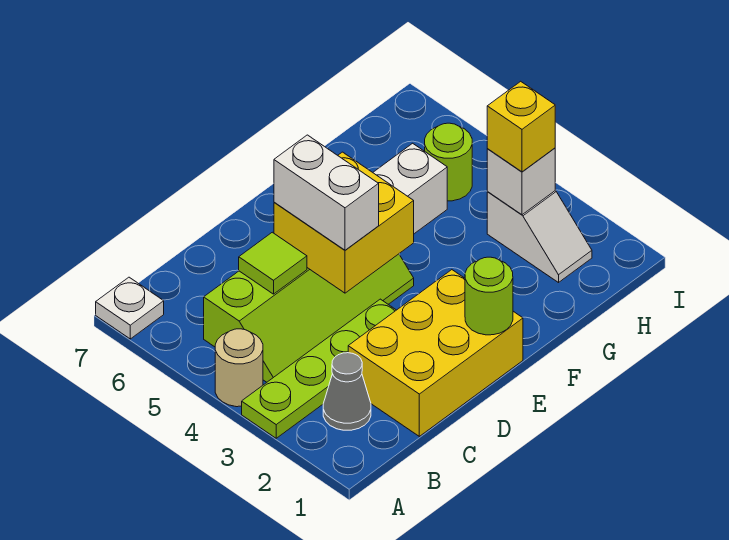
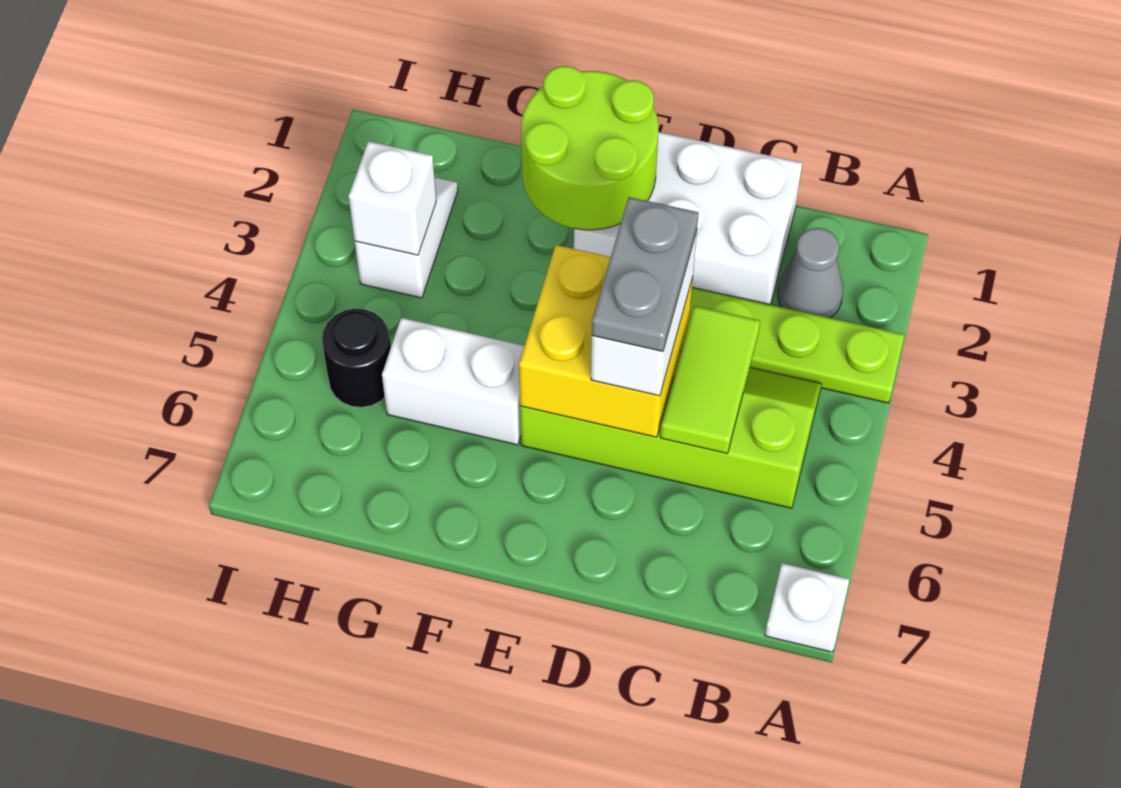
tan 1x1 round brick [215,329,263,407] -> none
yellow 2x3 brick [348,270,523,436] -> white 2x3 brick [574,132,802,305]
lime 1x1 tile [239,232,307,294] -> lime 1x2 tile [660,306,760,453]
none -> grey 1x2 plate [592,197,699,352]
lime 1x1 round brick [465,257,513,335] -> lime 2x2 round brick [521,66,658,230]
yellow 1x1 brick [487,81,555,172] -> none
lime 1x1 round brick [425,123,472,201] -> black 1x1 round brick [322,309,391,407]

